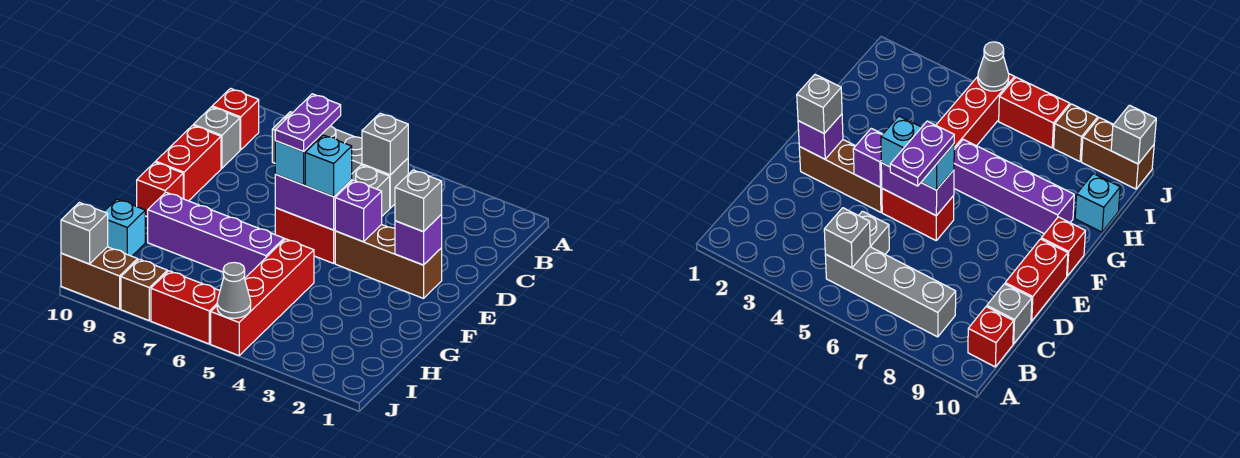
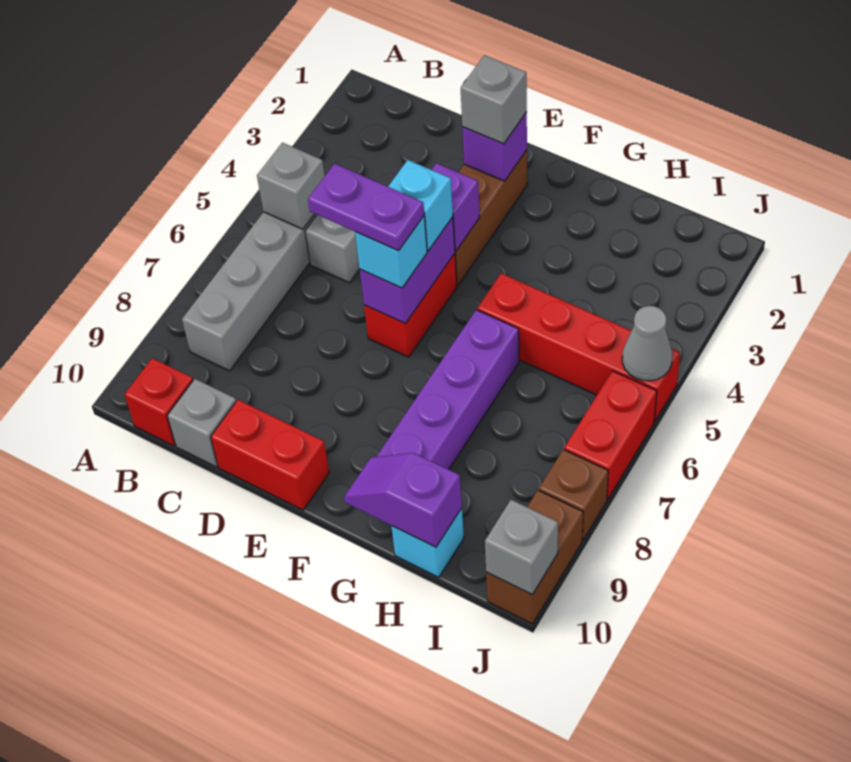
red 1x1 brick [137,162,183,217] -> none
none -> purple 1x2 slope [344,453,462,547]

